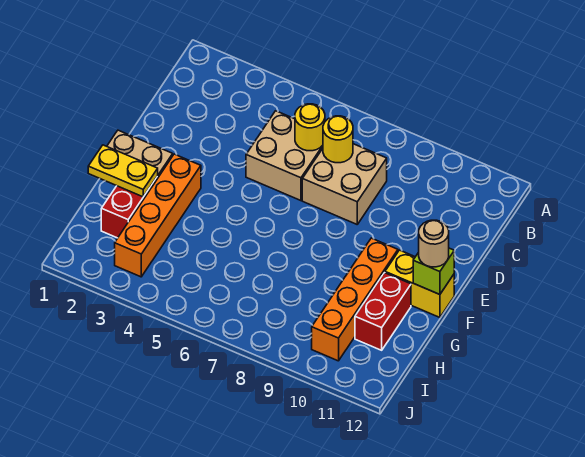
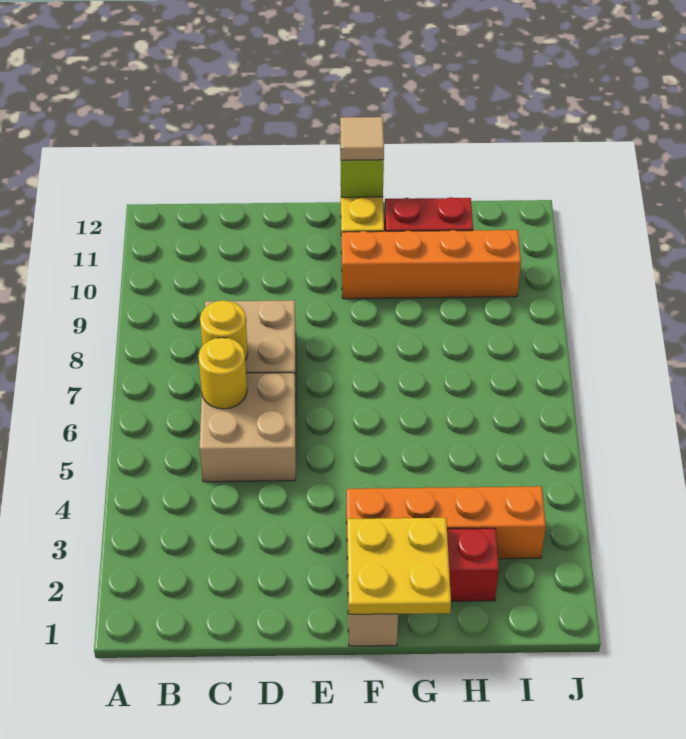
tan 1x1 round brick [419,220,449,267] -> tan 1x1 tile [340,117,384,160]
yellow 1x2 plate [88,145,158,197] -> yellow 2x2 plate [347,518,451,614]

